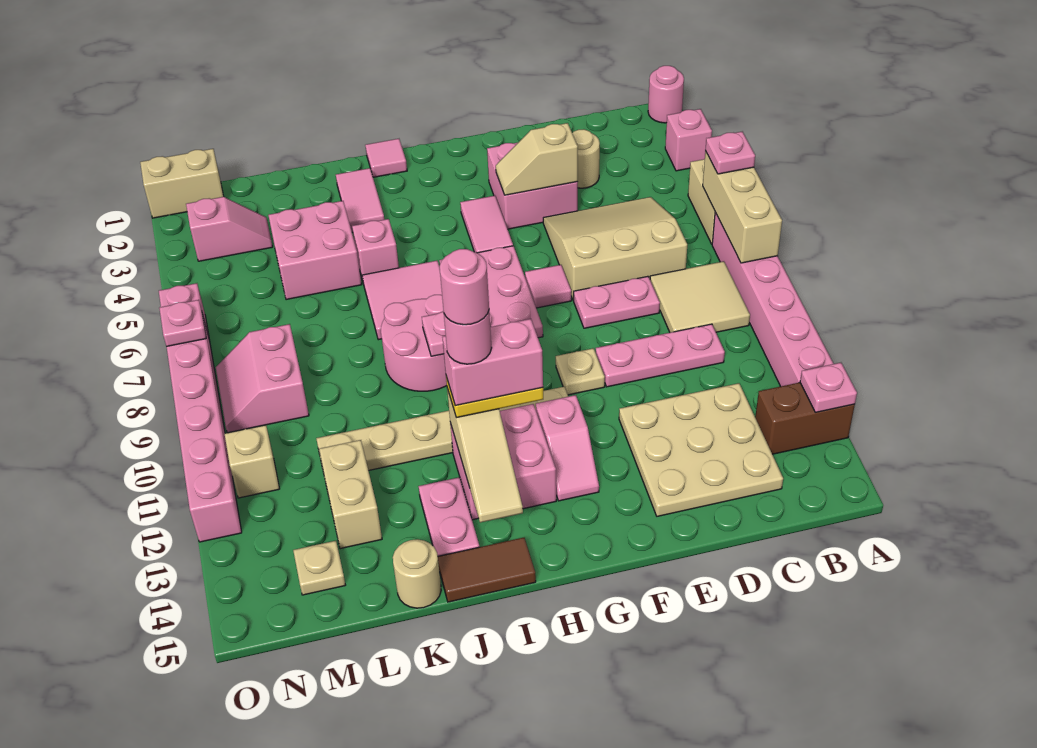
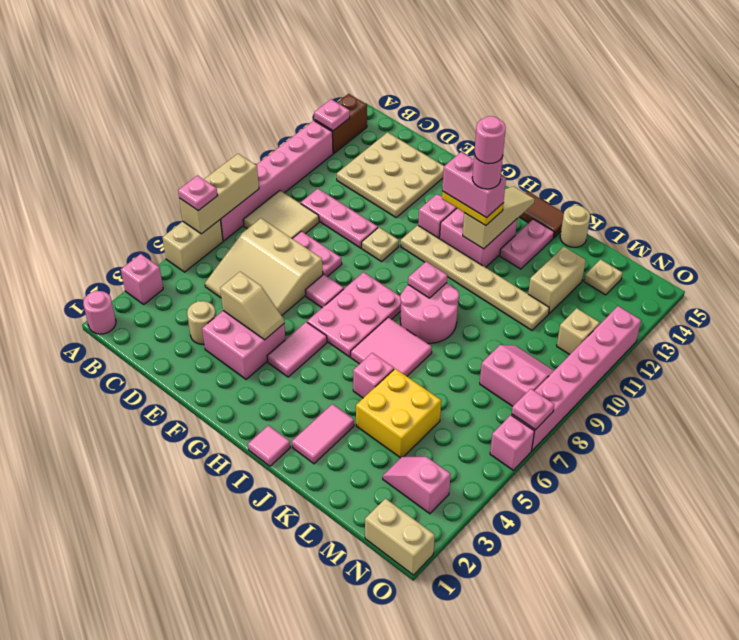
brown 1x2 brick [755,383,855,454] -> brown 1x2 brick turned to [315,94,367,153]
pink 2x2 brick [268,201,362,300] -> yellow 2x2 brick [356,369,441,458]
pink 2x2 slope [216,324,309,433] -> pink 2x2 slope turned to [480,345,554,406]

